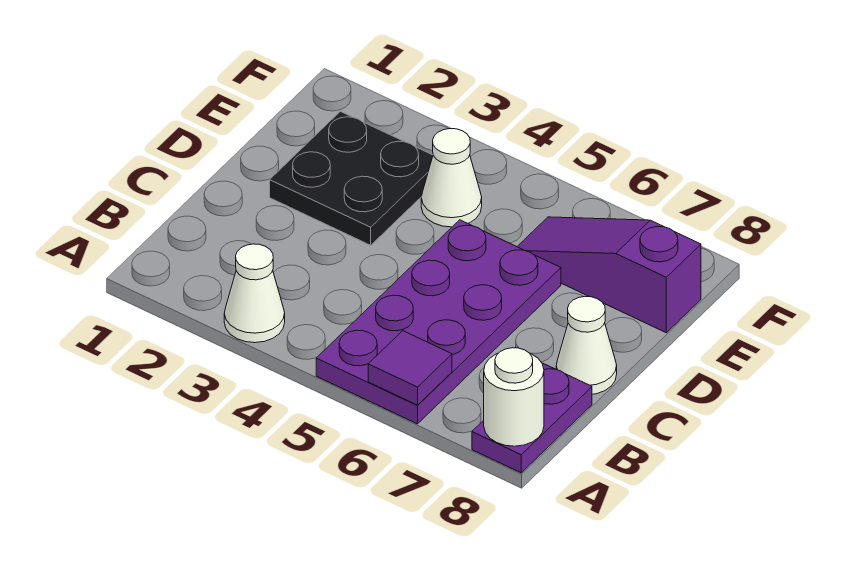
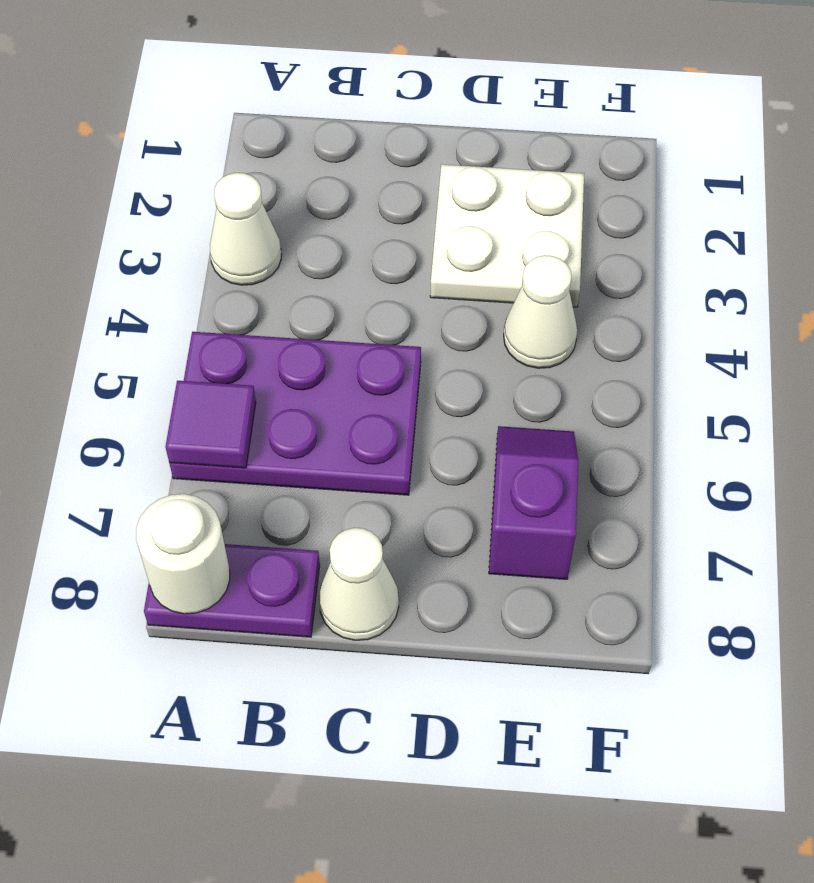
purple 2x4 plate [316,220,561,424] -> purple 2x3 plate [169,332,421,495]
black 2x2 plate [270,111,433,245] -> white 2x2 plate [430,164,584,307]
purple 1x3 slope [517,217,701,333] -> purple 1x2 slope [489,426,578,579]

